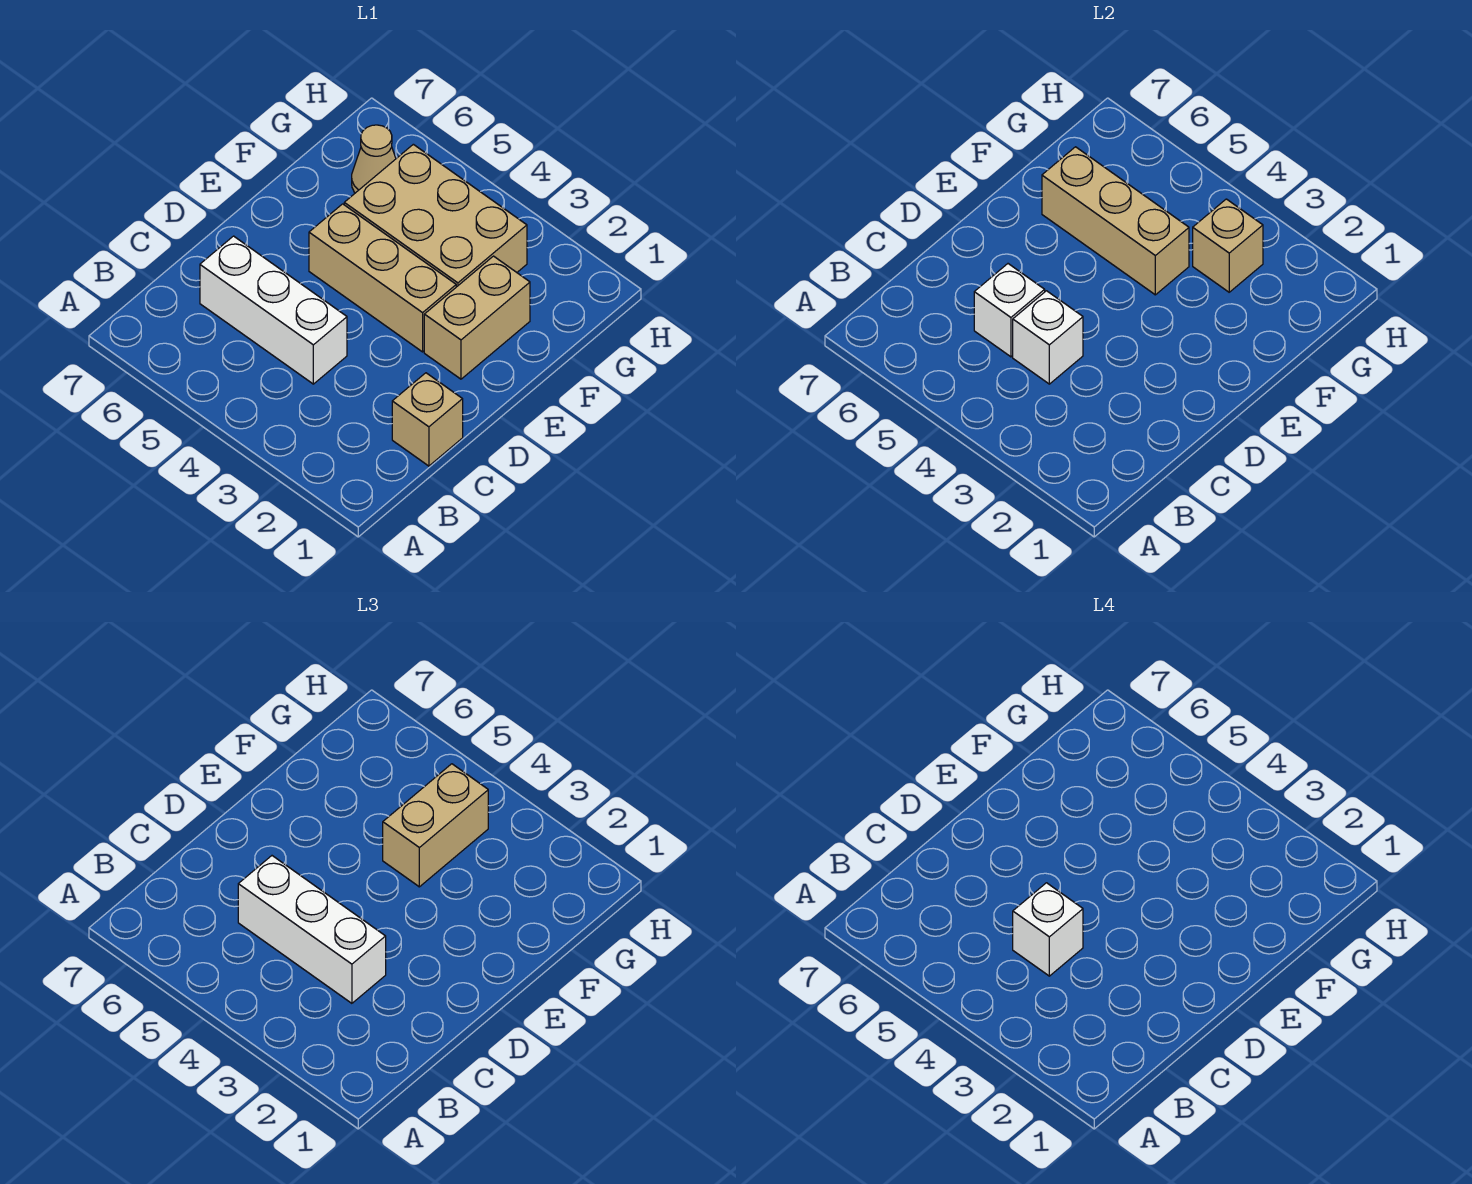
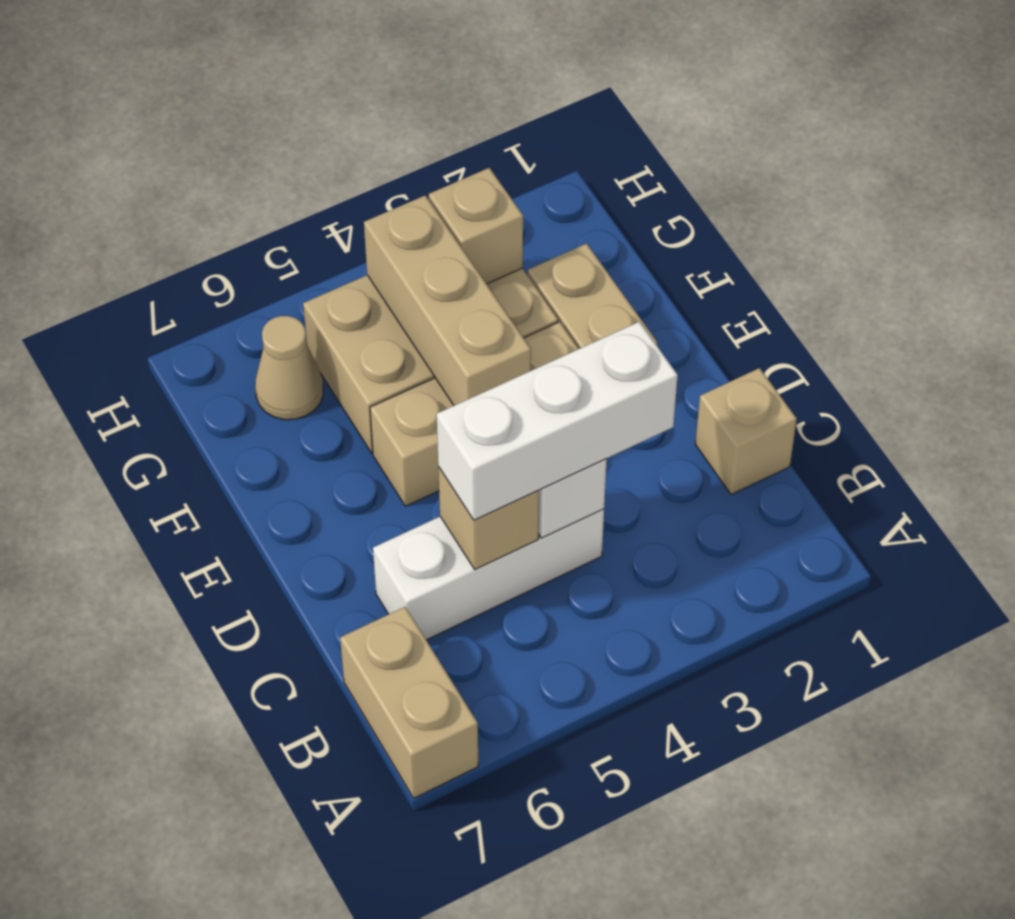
white 1x1 brick [1013,883,1083,976] -> none
white 1x1 brick [974,264,1045,357] -> tan 1x1 brick [438,467,539,569]
tan 1x3 brick [1042,147,1189,295] -> tan 1x3 brick turned to [364,195,531,406]
tan 1x2 brick [383,764,488,887] -> tan 1x2 brick moved to [340,607,478,798]

